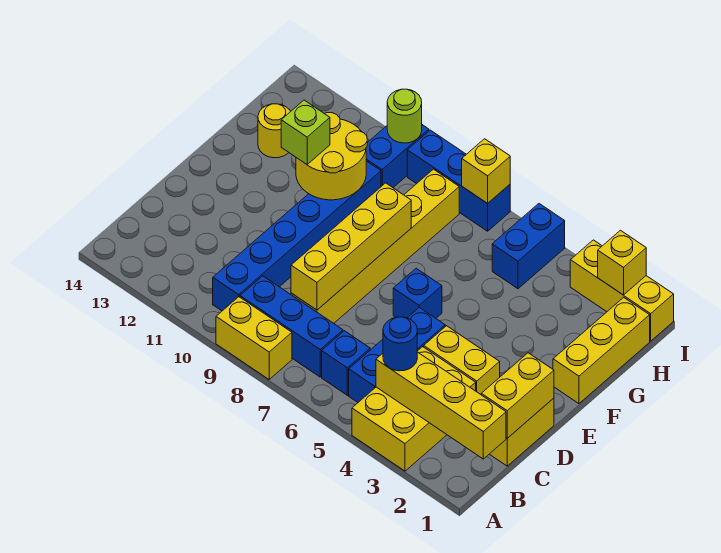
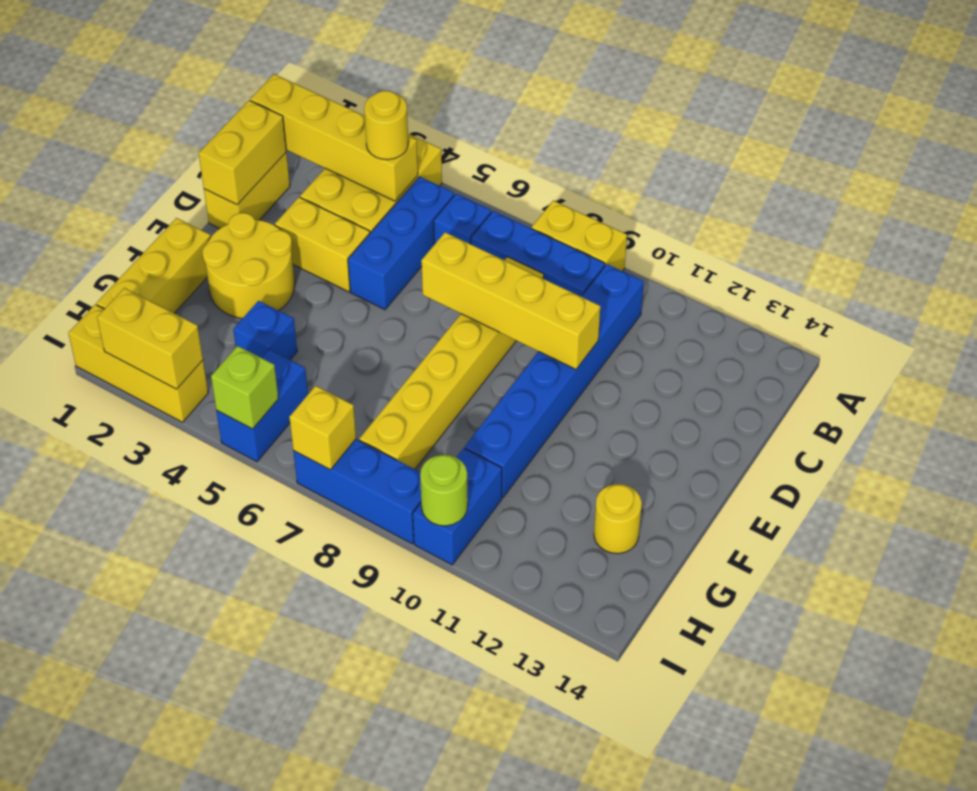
blue 1x1 round brick [383,317,417,371] -> yellow 1x1 round brick [364,91,408,160]
yellow 1x4 brick [291,183,411,310] -> yellow 1x4 brick turned to [421,232,600,369]
blue 1x1 brick [393,268,442,318] -> blue 1x1 brick moved to [233,301,297,360]
yellow 2x2 round brick [296,113,367,200] -> yellow 2x2 round brick moved to [202,213,295,318]
lime 1x1 brick [281,100,330,165] -> lime 1x1 brick moved to [211,346,279,429]
yellow 1x1 brick [598,230,646,295] -> yellow 1x2 brick [97,288,203,389]

